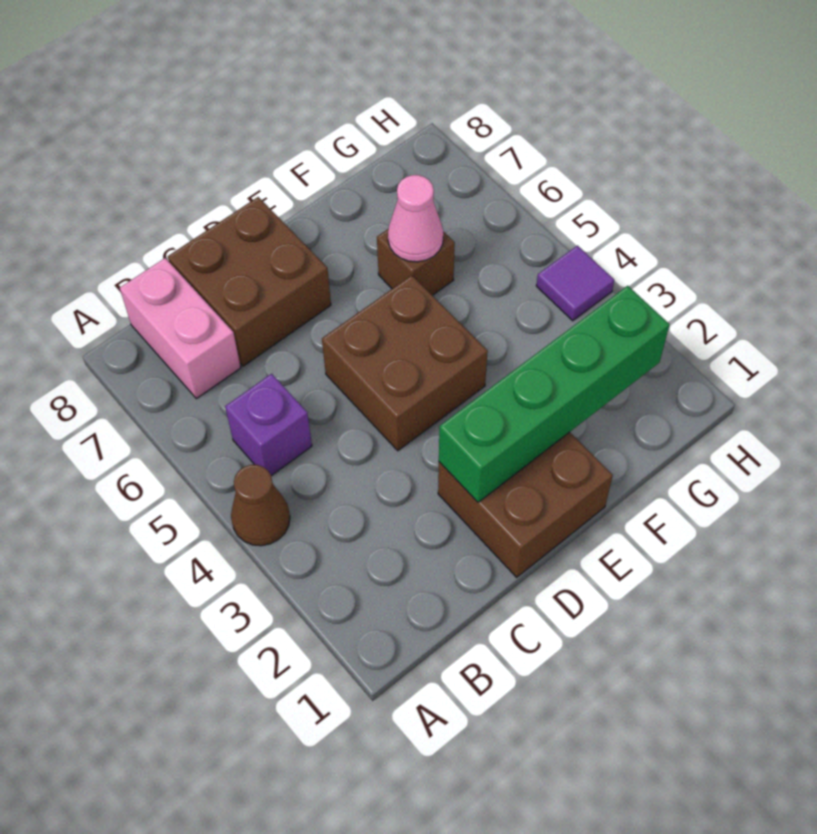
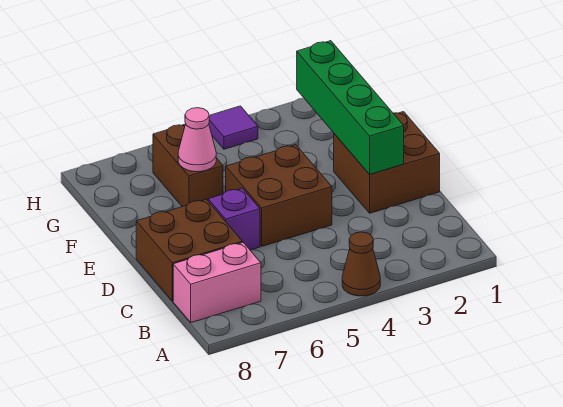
purple 1x1 brick [225,374,312,476] -> purple 1x1 brick moved to [208,188,260,250]
brown 1x1 brick [377,229,455,295] -> brown 1x2 brick [153,124,223,207]

